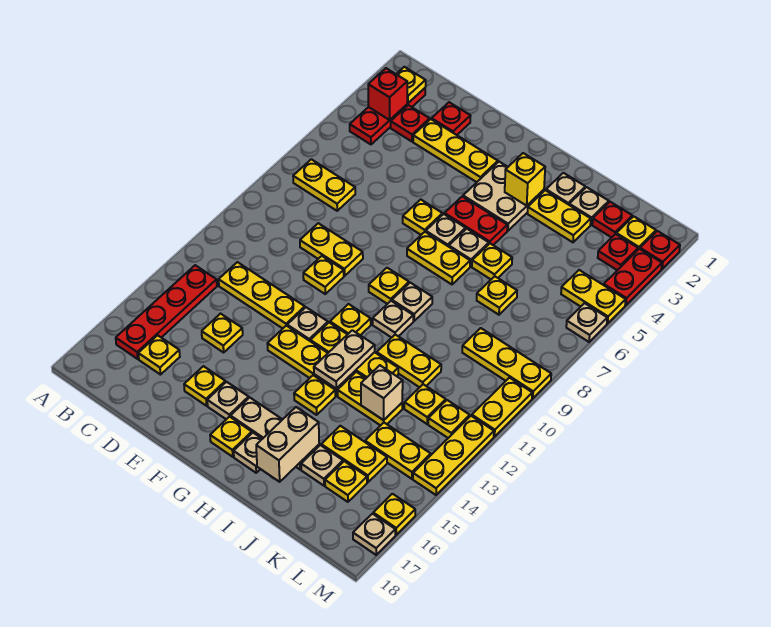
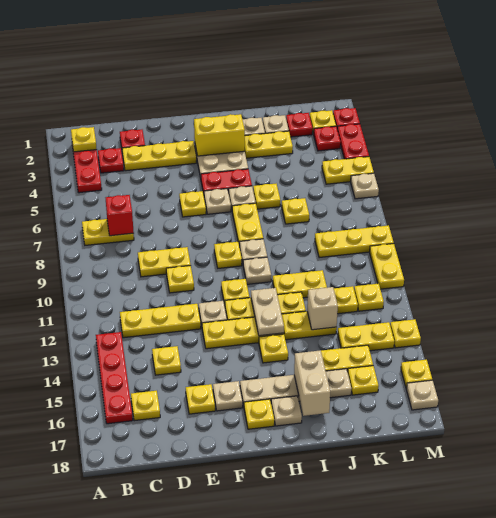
red 1x1 brick [368,68,407,120] -> red 1x1 brick moved to [106,195,134,236]
yellow 1x2 plate [407,232,470,284] -> yellow 1x2 plate turned to [232,203,263,247]
yellow 1x1 brick [505,153,545,206] -> yellow 1x2 brick [194,114,245,156]
yellow 1x3 plate [413,416,494,495] -> yellow 1x1 plate [390,319,421,348]

